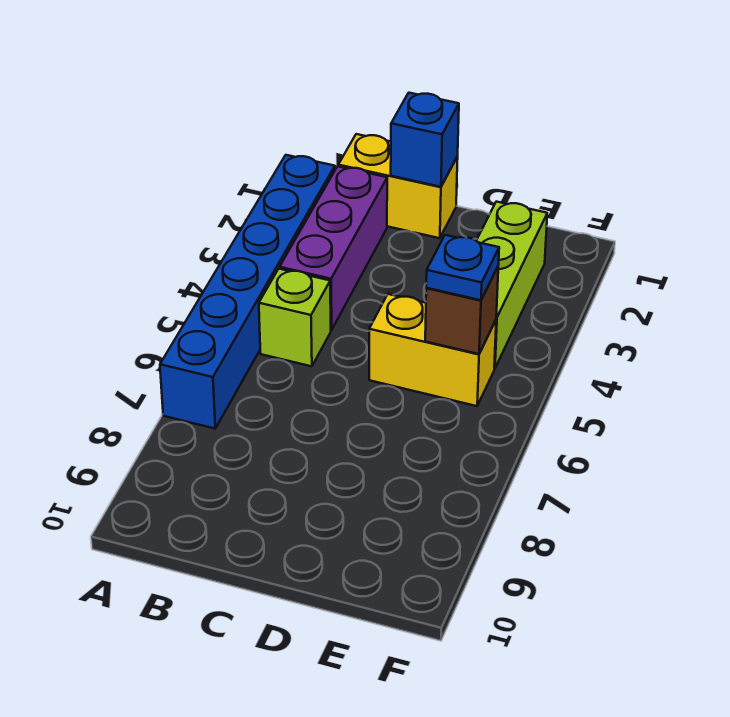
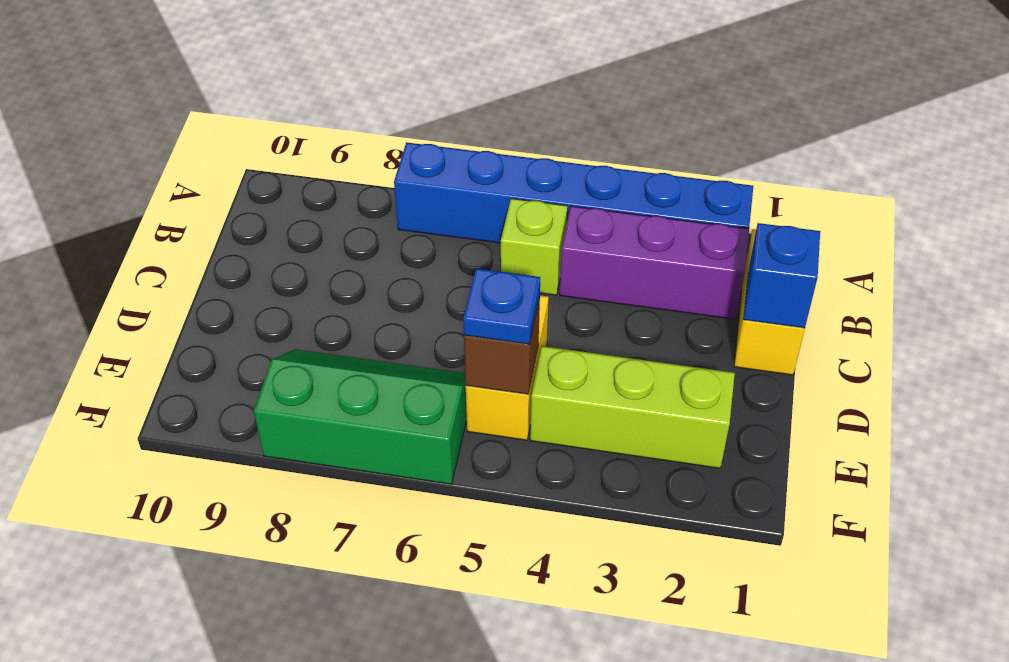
none -> green 2x3 slope [254,349,467,484]

